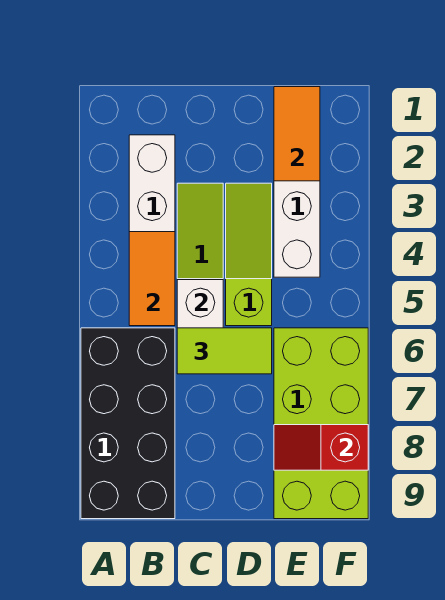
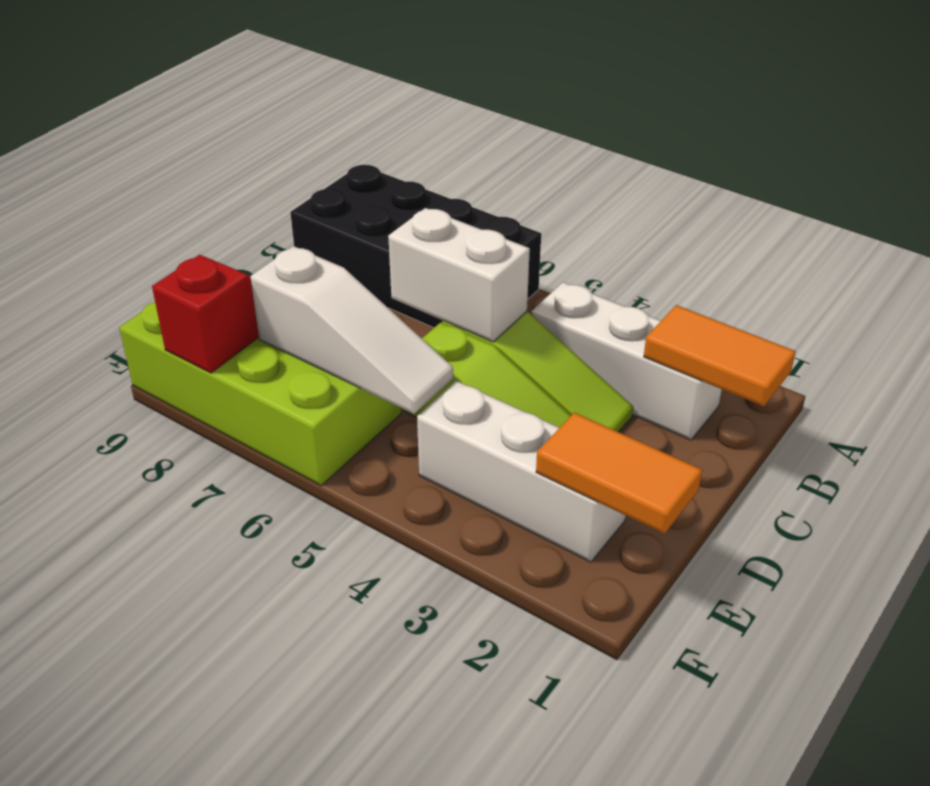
orange 1x2 tile [129,232,175,326] -> orange 1x2 tile moved to [644,305,796,406]
lime 1x2 tile [177,328,272,374] -> none
none -> white 1x3 slope [250,246,453,414]

